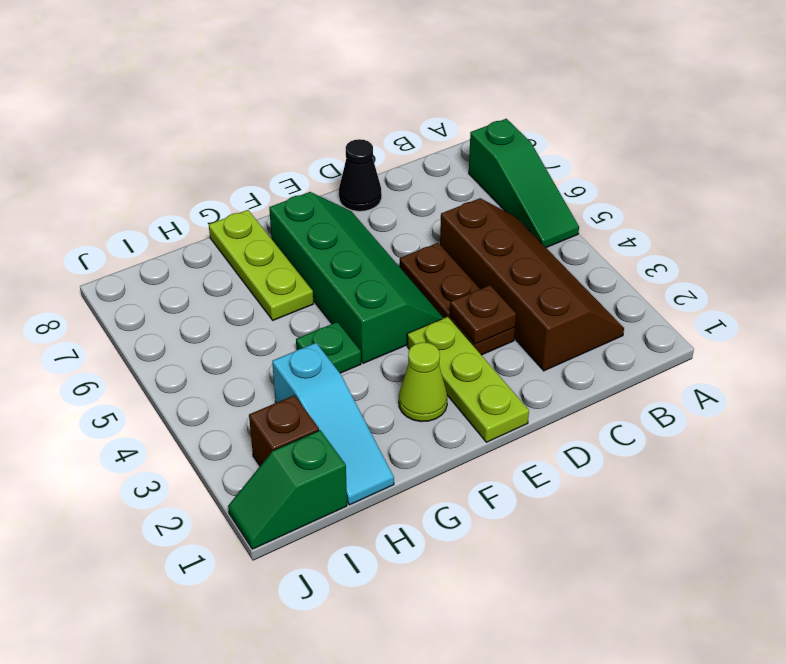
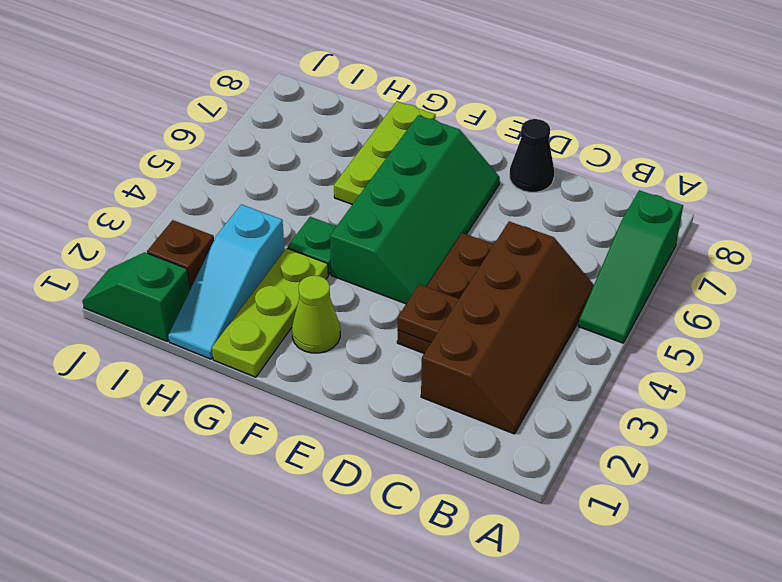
lime 1x3 plate [407,317,529,442] -> lime 1x3 plate moved to [212,248,328,377]

